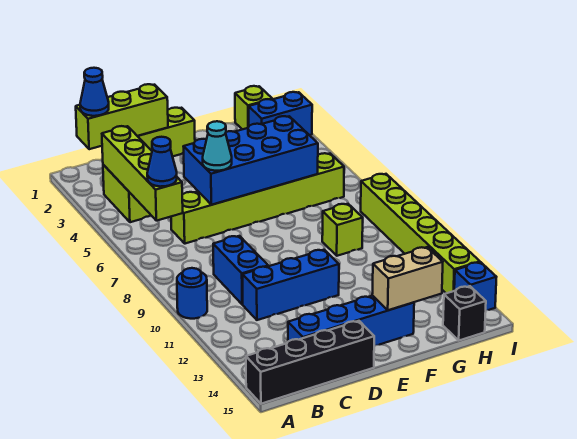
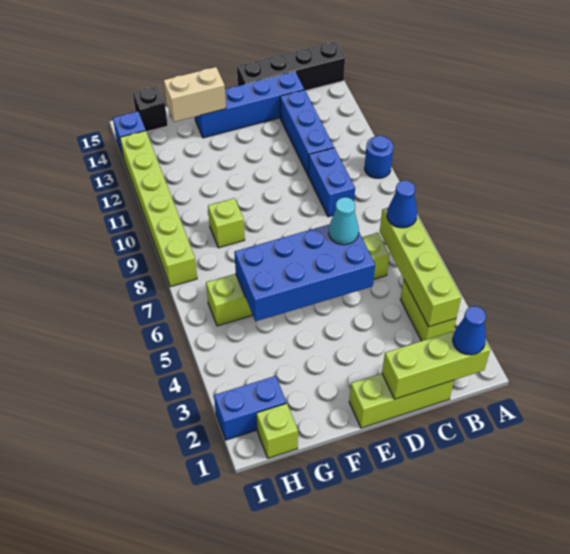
blue 1x3 brick [243,250,339,320] -> blue 1x3 brick turned to [280,90,334,175]

